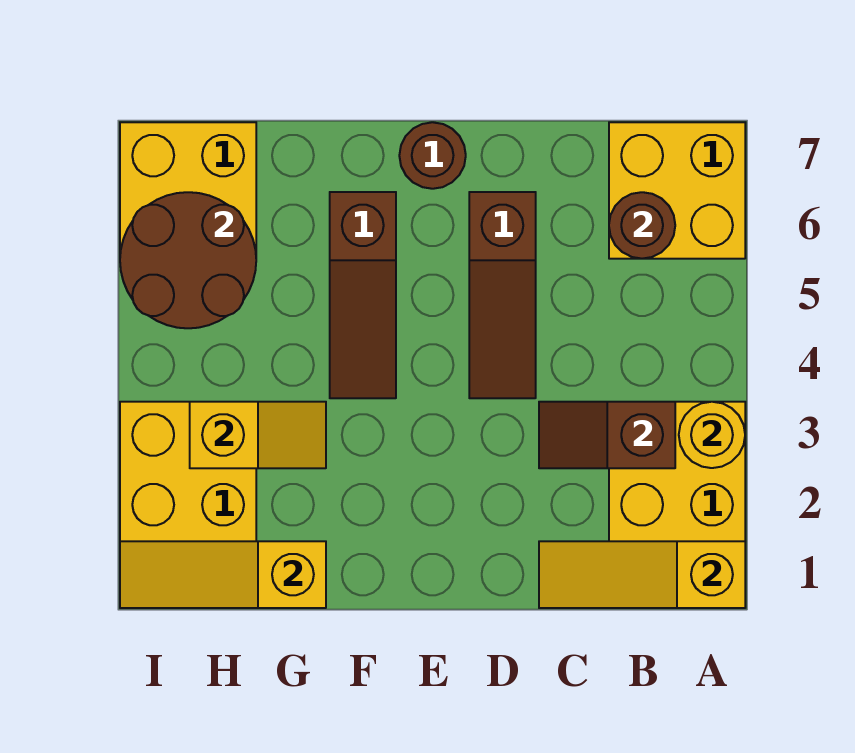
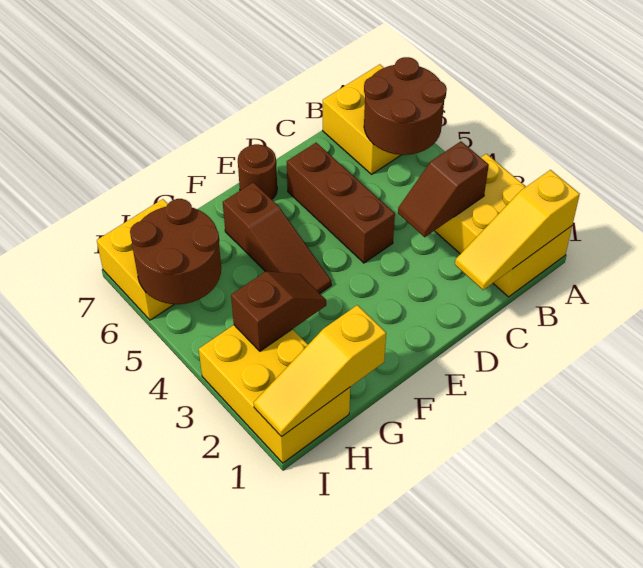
yellow 1x1 round brick [679,402,745,468] -> none
brown 1x1 round brick [609,192,675,259] -> brown 2x2 round brick [364,57,447,155]
brown 1x3 slope [469,192,536,398] -> brown 1x3 brick [287,143,395,263]
yellow 1x2 slope [190,402,326,468] -> brown 1x2 slope [231,272,326,351]

